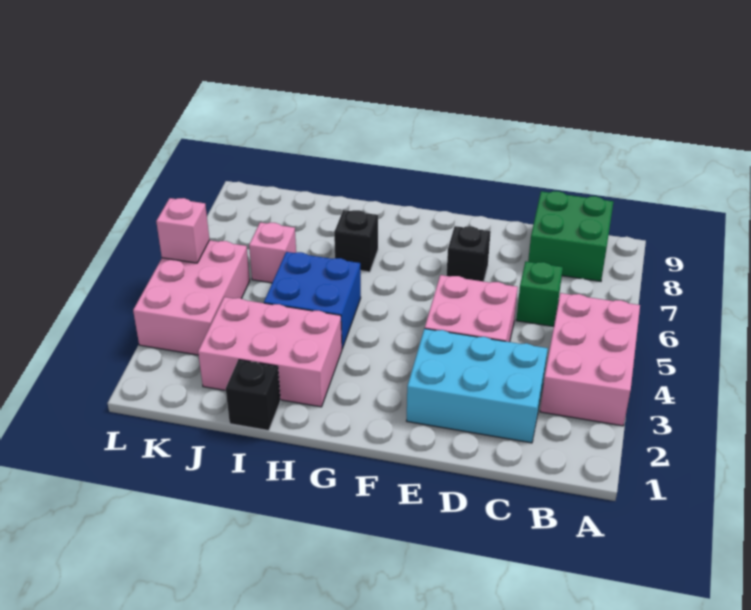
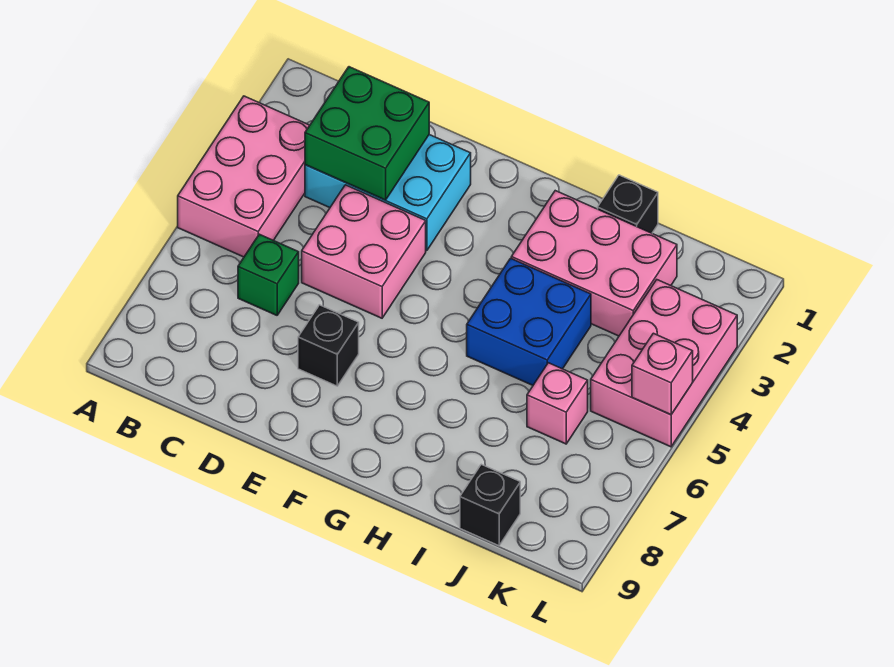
green 2x2 brick [528,191,613,281] -> green 2x2 brick moved to [305,67,429,200]
black 1x1 brick [334,210,378,272] -> black 1x1 brick moved to [460,464,520,546]

